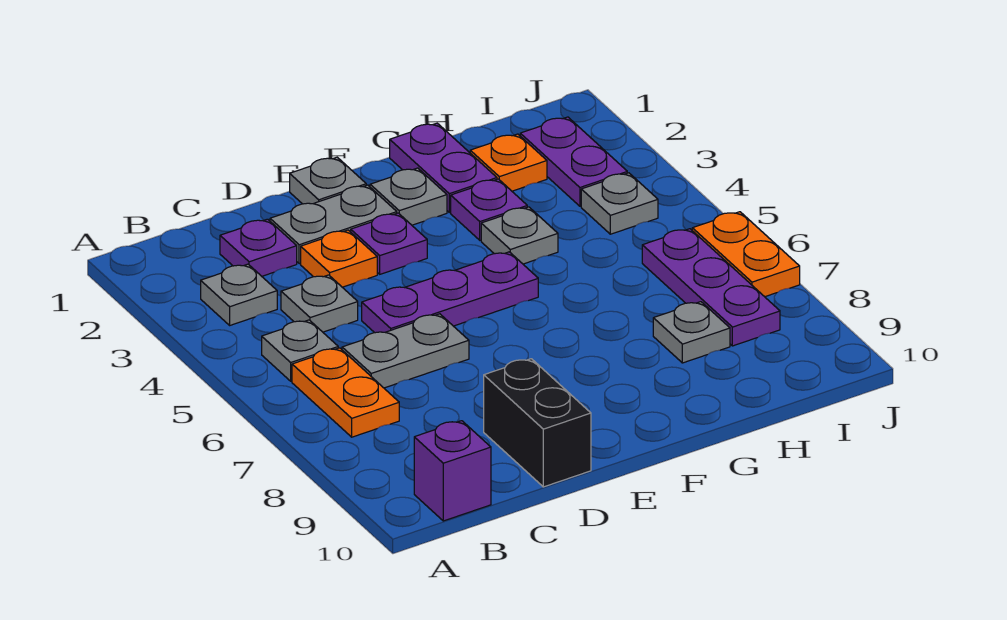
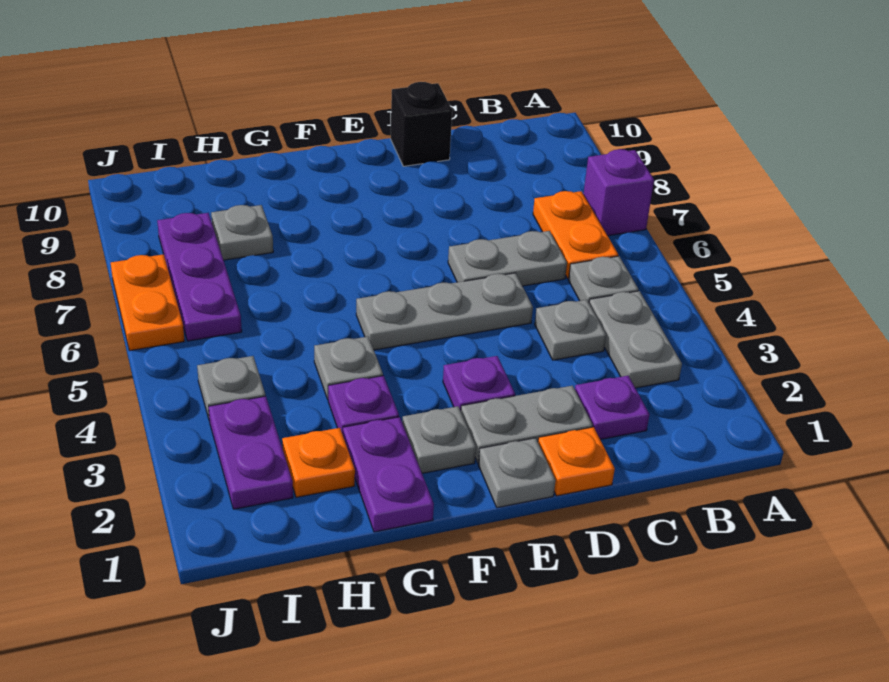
grey 1x1 plate [201,264,277,325] -> grey 1x2 plate [589,291,682,388]
purple 1x1 brick [414,421,491,521] -> purple 1x1 brick moved to [584,149,654,236]
orange 1x1 plate [301,230,377,287] -> orange 1x1 plate moved to [538,427,615,496]
purple 1x3 plate [362,252,538,333] -> grey 1x3 plate [356,273,533,350]
black 1x2 brick [484,359,591,487] -> black 1x1 brick [390,82,452,166]

